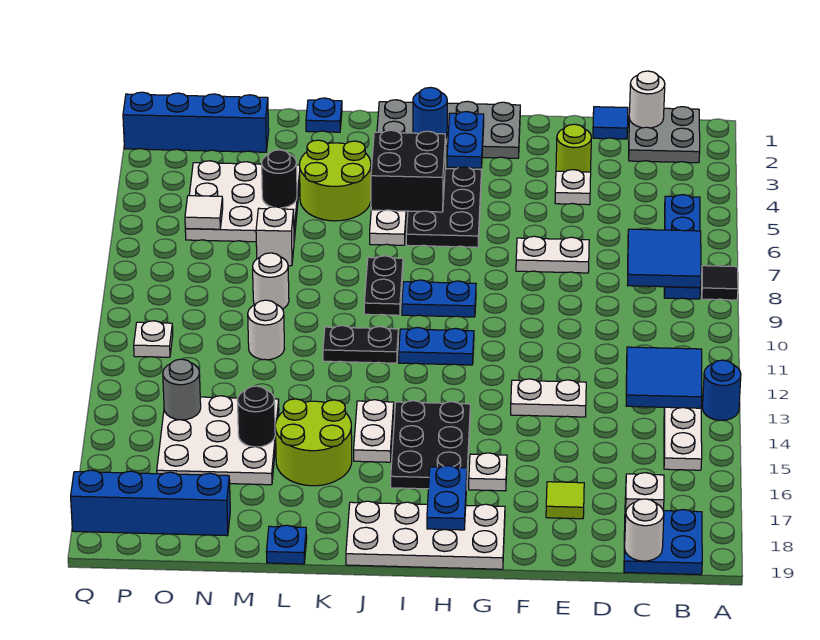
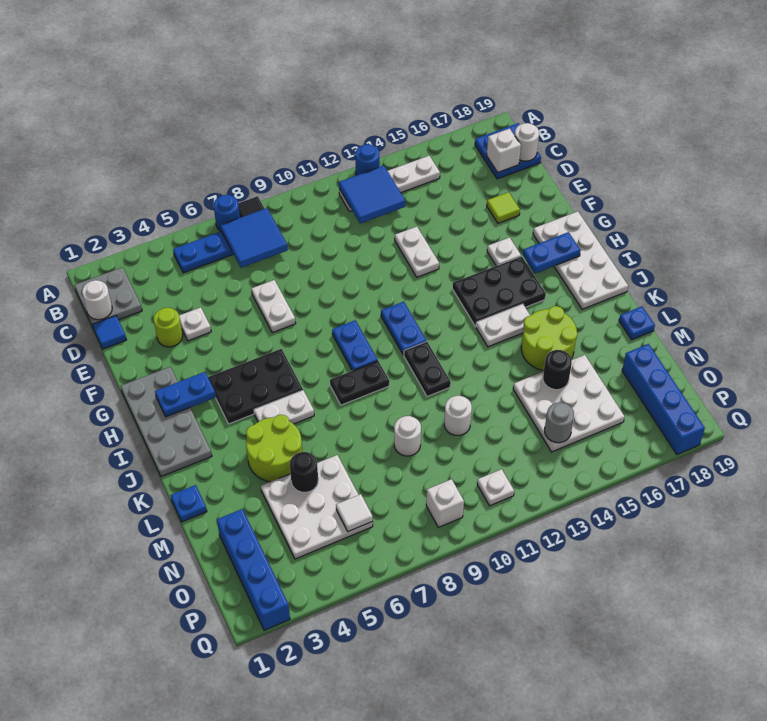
blue 1x1 round brick [413,88,447,139] -> blue 1x1 round brick moved to [214,195,240,231]
black 2x2 brick [371,130,445,212] -> none
white 1x1 brick [256,207,294,266] -> white 1x1 brick moved to [426,479,464,527]

